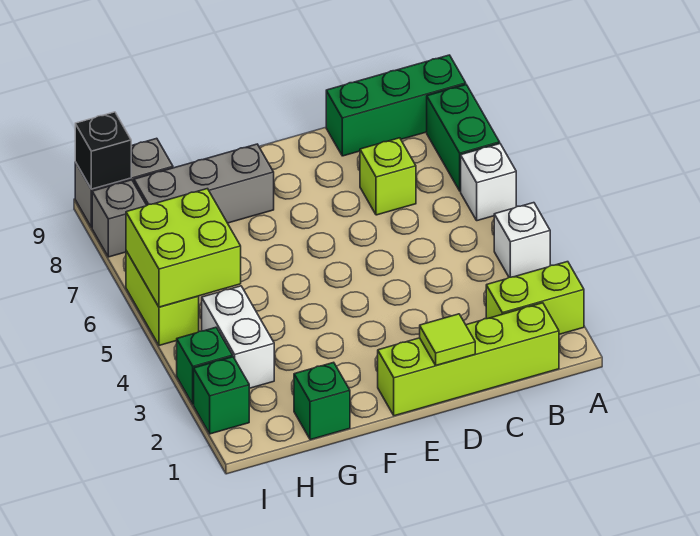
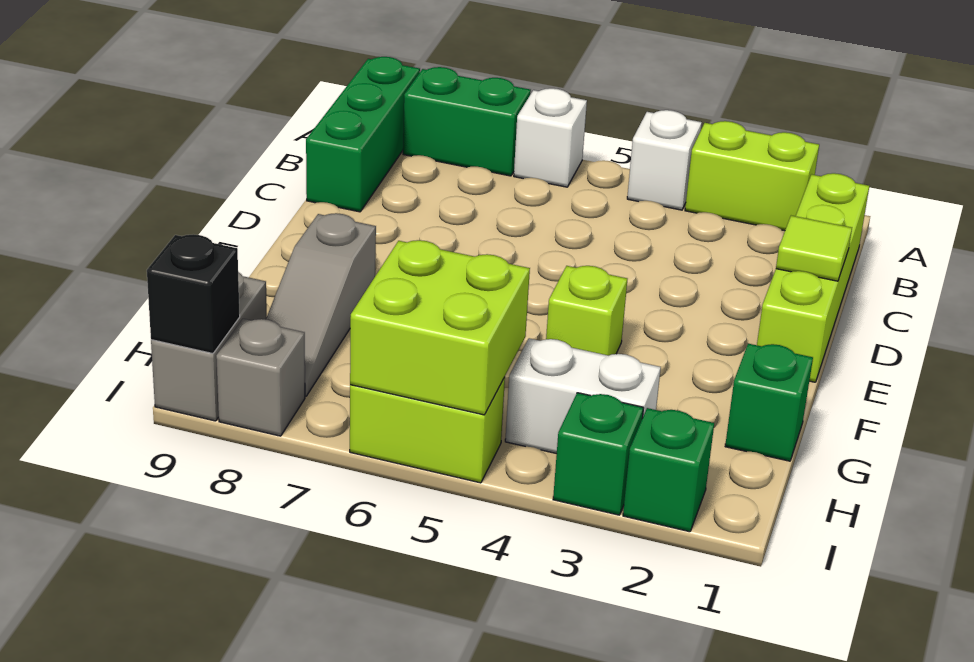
lime 1x2 brick [486,262,584,334] -> lime 1x2 brick turned to [685,121,819,231]
lime 1x1 brick [360,138,416,215] -> lime 1x1 brick moved to [546,266,627,356]
grey 1x3 brick [134,144,274,223] -> grey 1x3 slope [266,213,376,396]

